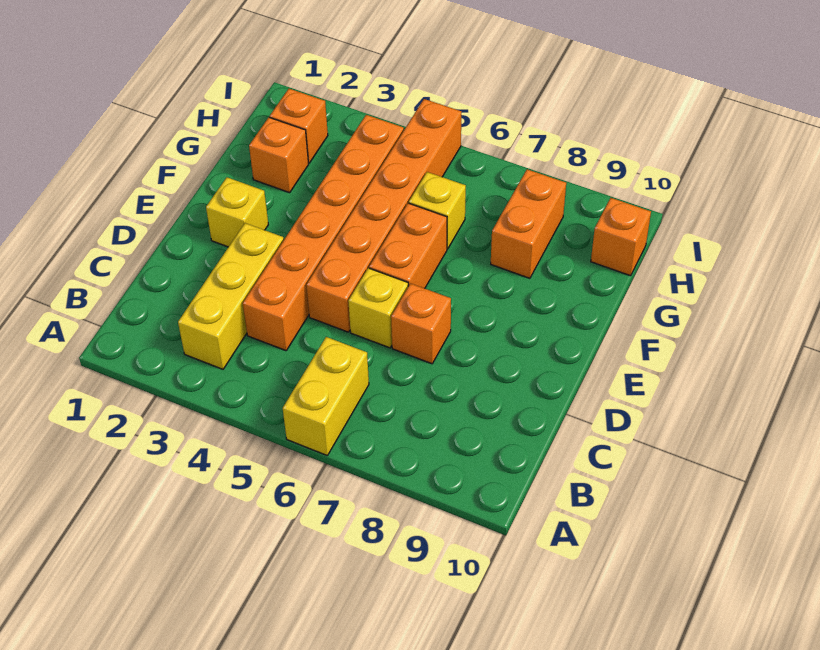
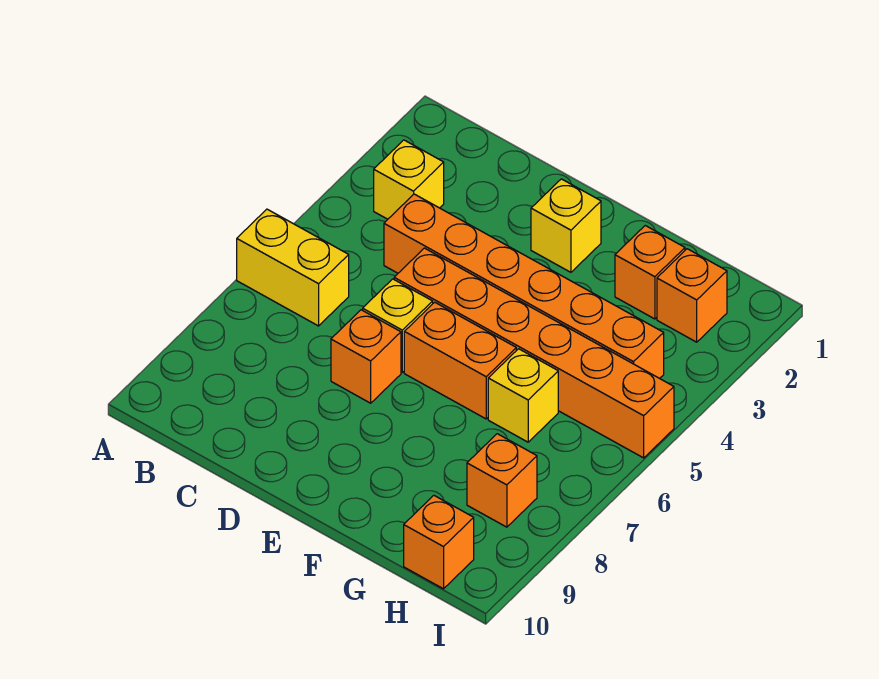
yellow 1x3 brick [178,223,284,369] -> yellow 1x1 brick [374,140,444,219]
orange 1x2 brick [491,169,566,278] -> orange 1x1 brick [467,434,537,527]

